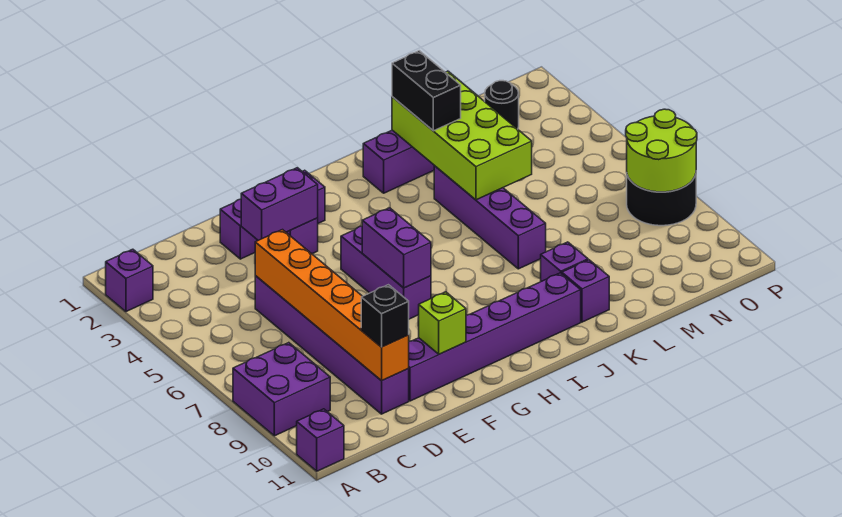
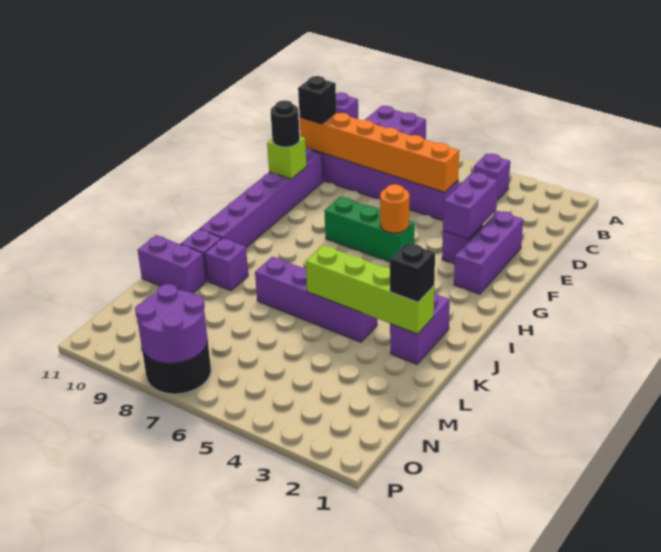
purple 1x1 brick [106,249,153,312] -> purple 1x1 brick moved to [474,154,510,200]
purple 1x3 brick [341,226,431,319] -> green 1x3 brick [324,197,414,262]
none -> orange 1x1 round brick [380,184,409,233]
purple 1x2 brick [362,208,431,288] -> purple 1x2 brick moved to [138,235,206,293]
lime 2x4 brick [392,71,532,200] -> lime 1x4 brick [306,245,434,334]
black 1x2 brick [392,51,461,131] -> black 1x1 brick [390,243,435,302]
black 1x1 round brick [485,81,519,129] -> black 1x1 round brick moved to [271,100,300,147]
lime 2x2 round brick [626,109,697,192] -> purple 2x2 round brick [135,284,208,363]

